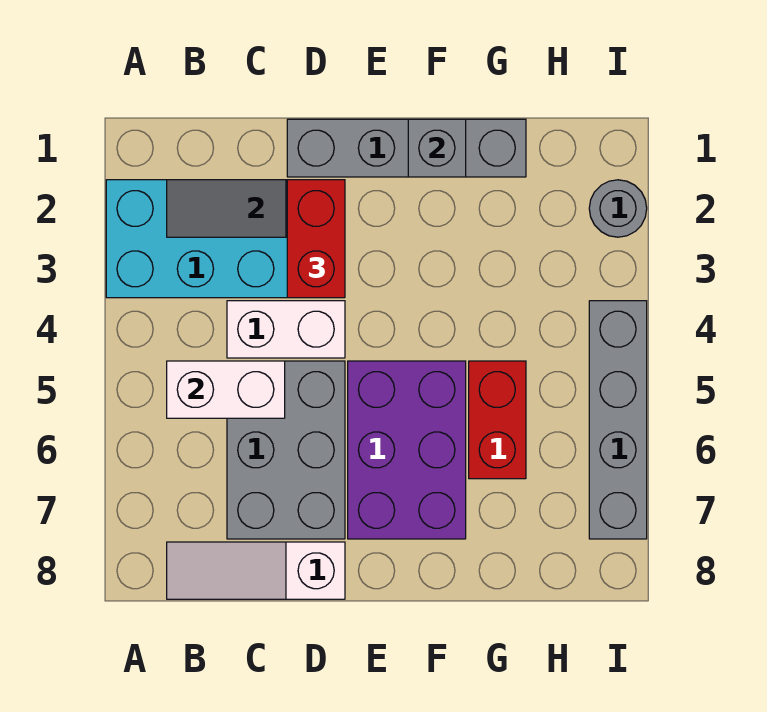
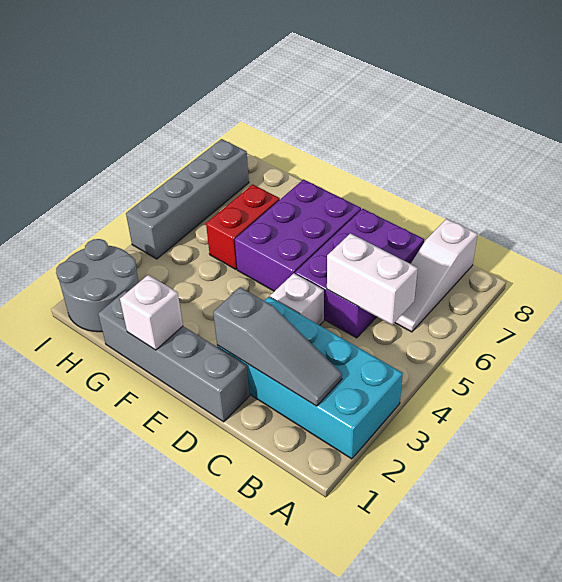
white 1x3 slope [167,542,345,599] -> white 1x3 slope turned to [395,219,478,332]
white 1x2 brick [227,301,345,358] -> white 1x1 brick [270,273,324,325]
grey 2x3 brick [227,361,345,539] -> purple 2x3 brick [295,209,424,338]
red 1x2 brick [287,180,345,298] -> none
grey 1x1 brick [408,119,466,177] -> white 1x1 brick [120,275,183,350]
grey 1x1 round brick [589,180,647,237] -> grey 2x2 round brick [56,239,139,332]

